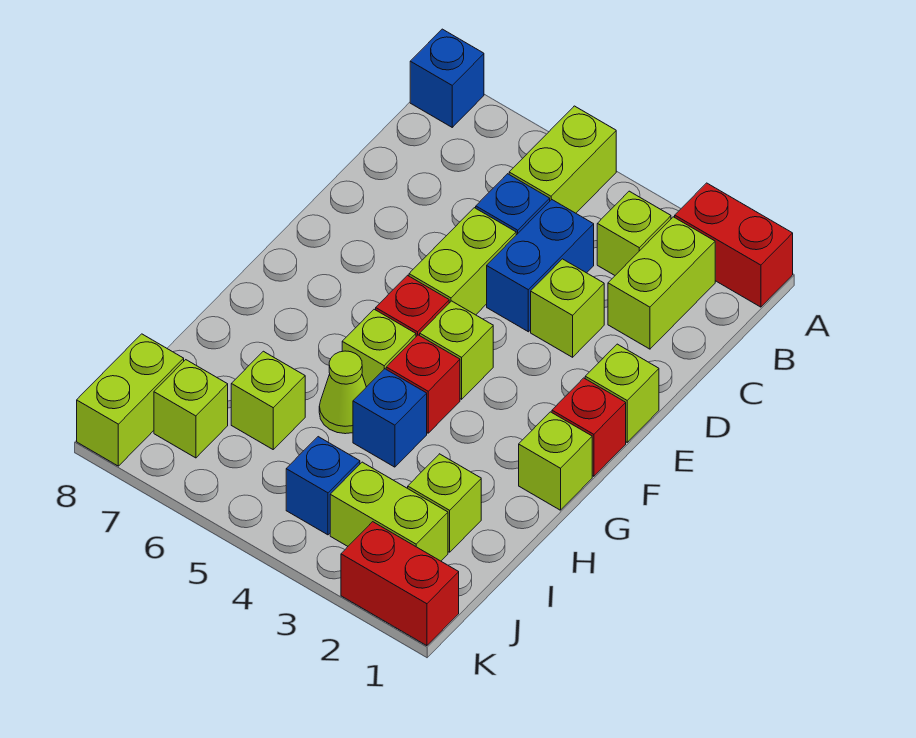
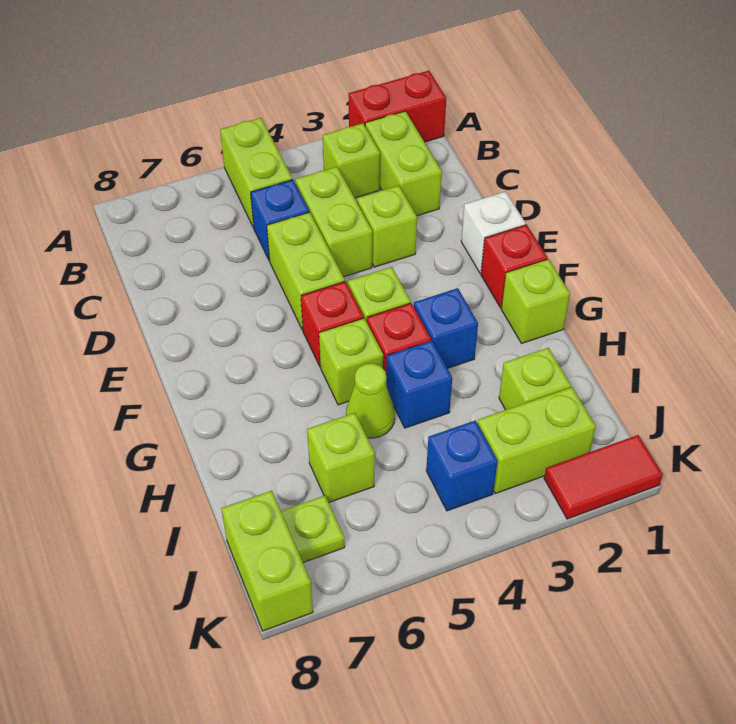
blue 1x1 brick [410,29,484,127] -> blue 1x1 brick moved to [414,288,478,368]
blue 1x2 brick [487,200,594,332] -> lime 1x2 brick [295,167,372,277]
lime 1x1 brick [585,344,659,442] -> white 1x1 brick [461,192,526,273]
lime 1x1 brick [154,360,228,458] -> lime 1x1 plate [281,496,345,563]
red 1x2 brick [341,522,459,646] -> red 1x2 tile [544,435,663,519]

